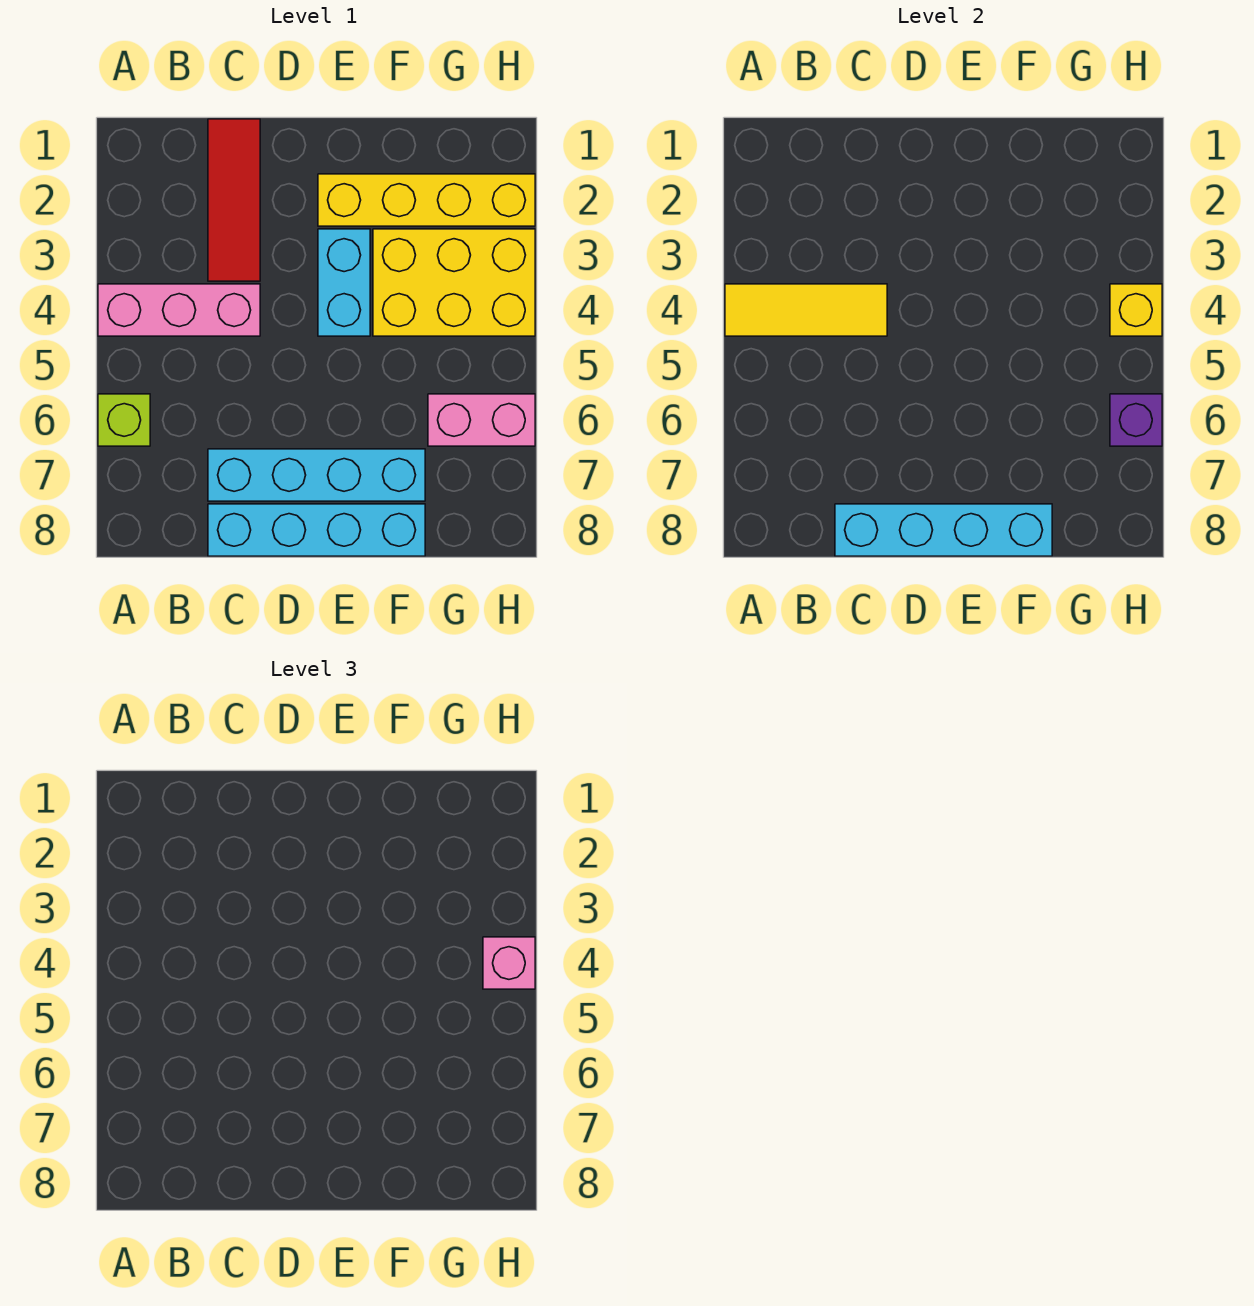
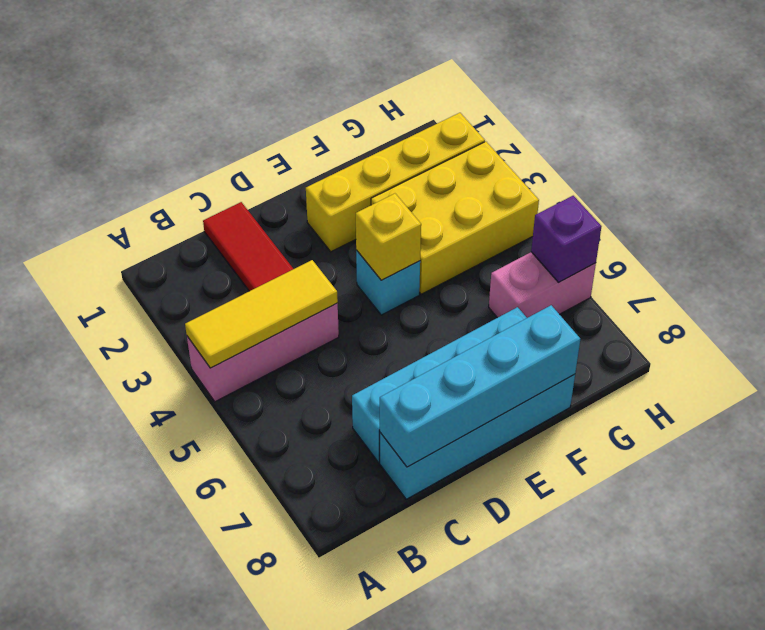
lime 1x1 brick [98,394,150,446] -> none
cyan 1x2 brick [318,229,370,336] -> cyan 1x1 brick [356,250,420,315]
yellow 1x1 brick [1110,284,1162,336] -> yellow 1x1 brick moved to [356,194,421,280]
pink 1x1 brick [483,937,535,989] -> none

